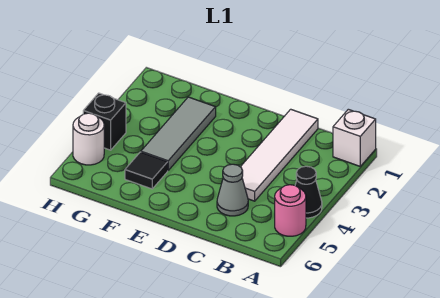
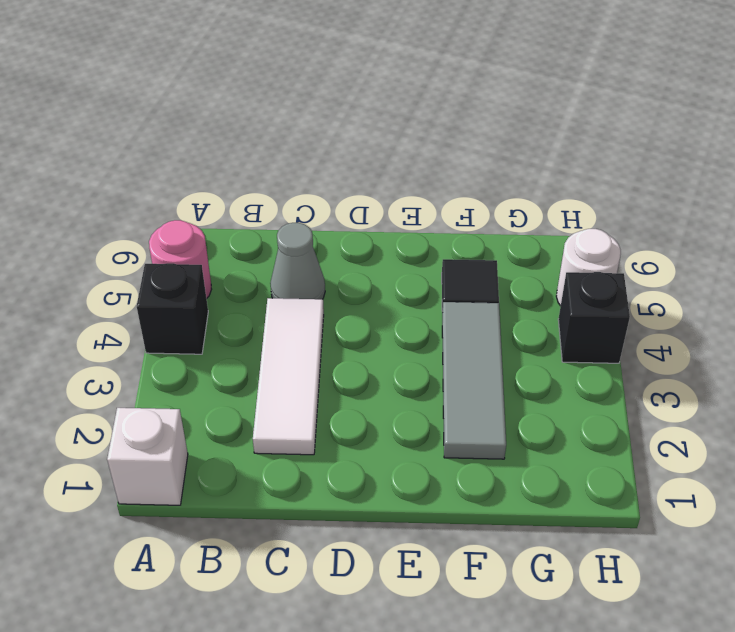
black 1x1 cone [295,166,322,218] -> black 1x1 brick [137,263,208,354]
white 1x4 tile [241,109,318,201] -> white 1x3 tile [253,298,324,455]

